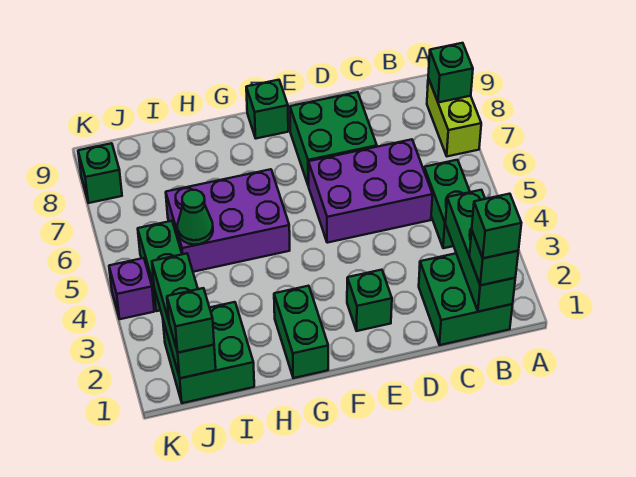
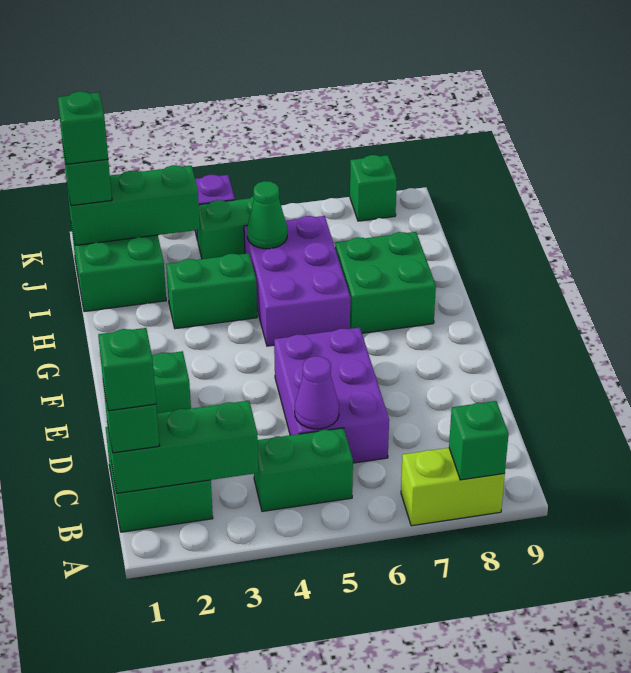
none -> purple 1x1 cone [295,356,339,429]
green 2x2 brick [290,92,377,186] -> green 2x2 brick moved to [335,232,436,333]
green 1x1 brick [246,80,288,138] -> green 1x1 brick moved to [57,91,108,164]
green 1x2 brick [274,286,328,378] -> green 1x2 brick moved to [166,253,257,329]

